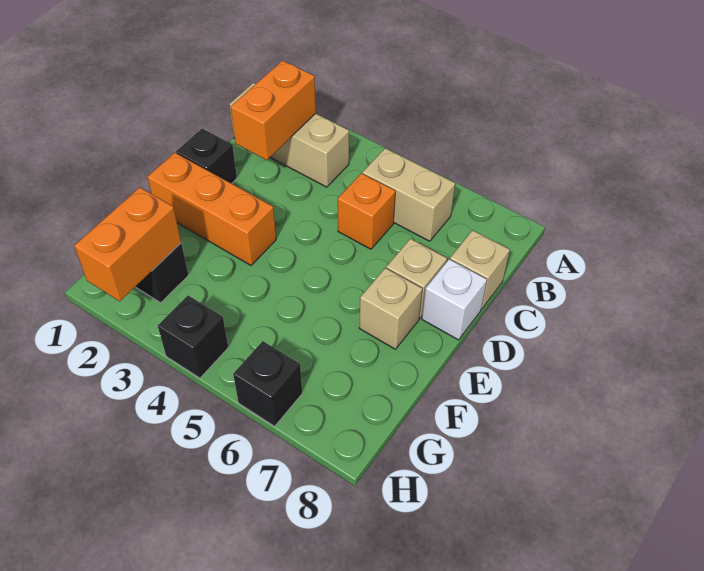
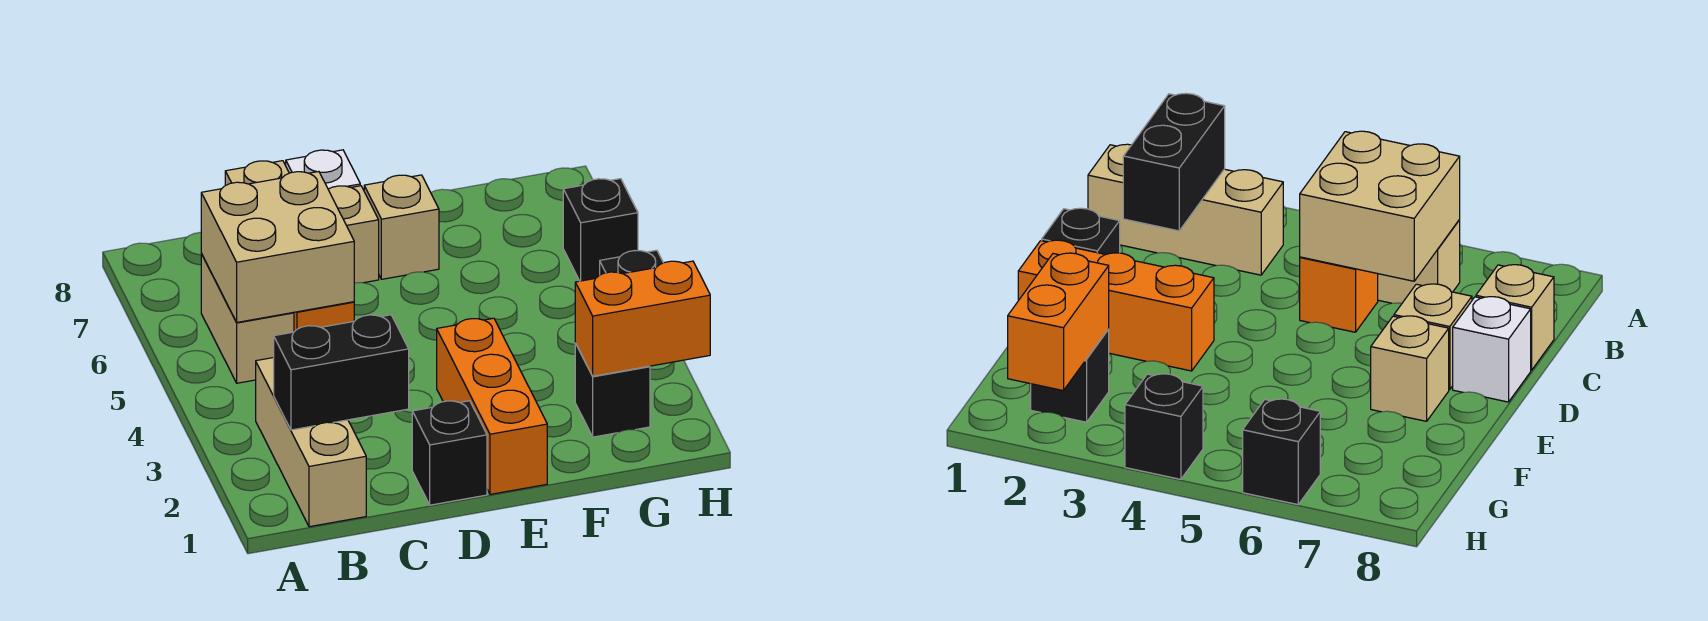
orange 1x2 brick [231,61,316,160] -> black 1x2 brick [274,315,409,430]
none -> tan 2x2 brick [201,172,354,322]

